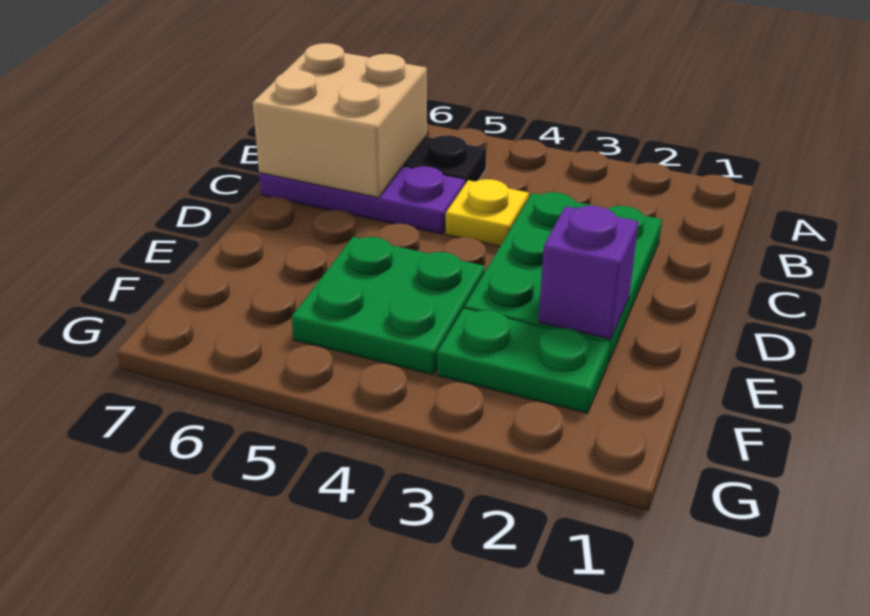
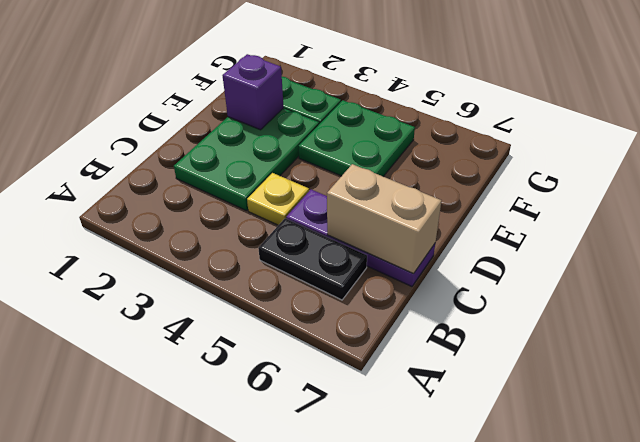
tan 2x2 brick [253,43,427,198] -> tan 1x2 brick [327,164,441,274]

